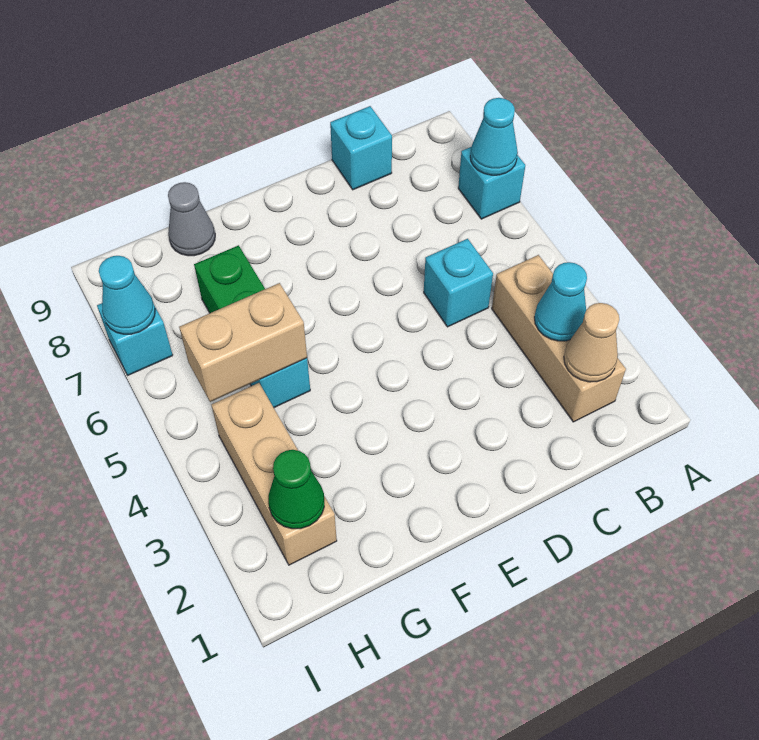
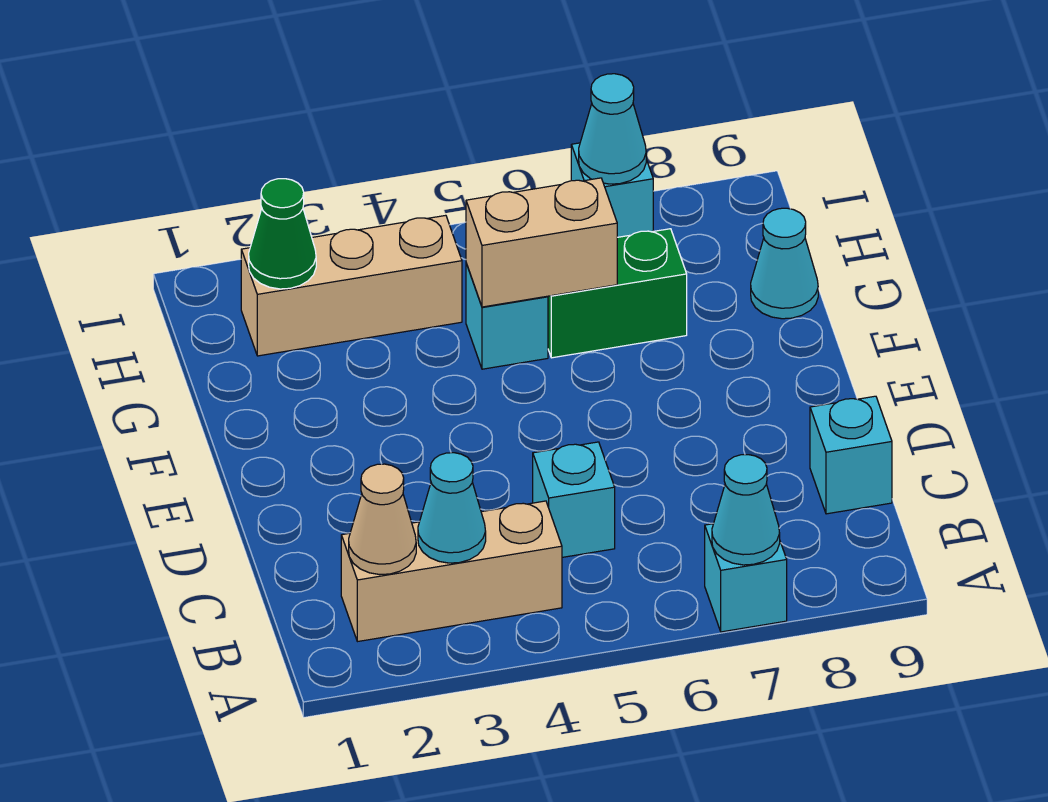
tan 1x2 brick [179,283,307,402] -> tan 1x2 brick turned to [466,178,617,307]
grey 1x1 cone [168,182,215,256] -> cyan 1x1 cone [751,208,818,319]

